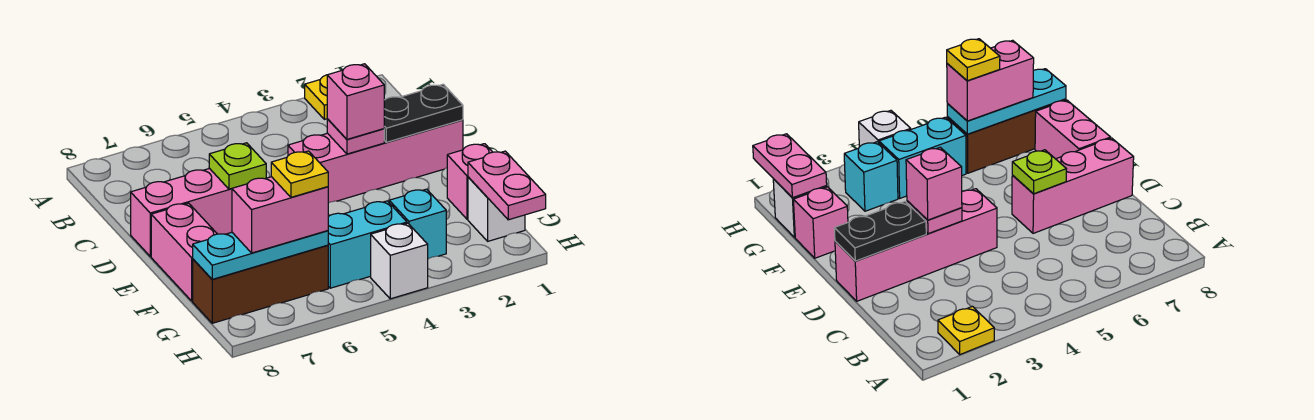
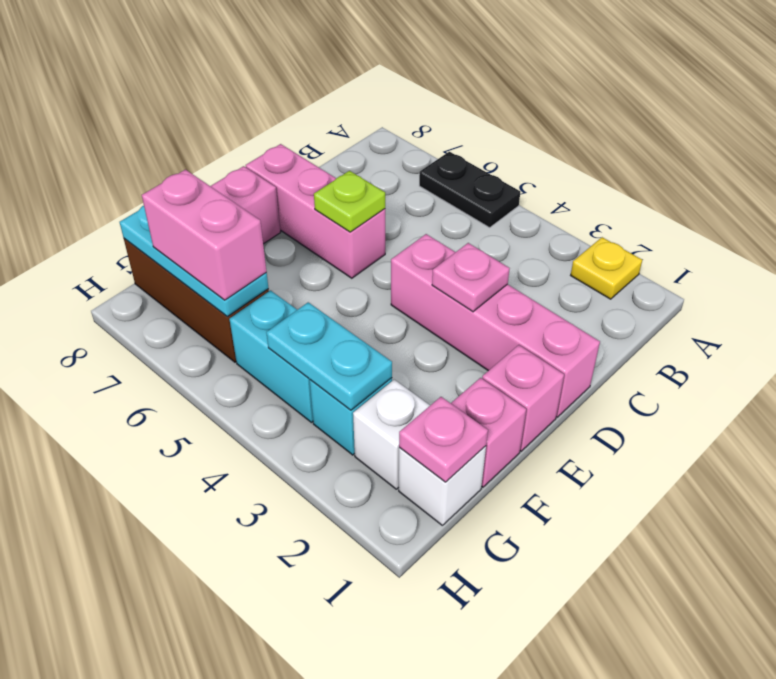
black 1x2 plate [384,84,463,142] -> black 1x2 plate moved to [419,152,520,227]
pink 1x1 brick [327,64,384,139] -> pink 1x1 brick moved to [482,345,564,451]
pink 1x2 plate [468,151,546,220] -> pink 1x1 plate [399,397,488,482]
none -> cyan 1x2 plate [266,302,392,410]
yellow 1x1 plate [271,151,328,197] -> none
white 1x1 brick [371,223,428,299] -> white 1x1 brick moved to [353,380,430,489]

